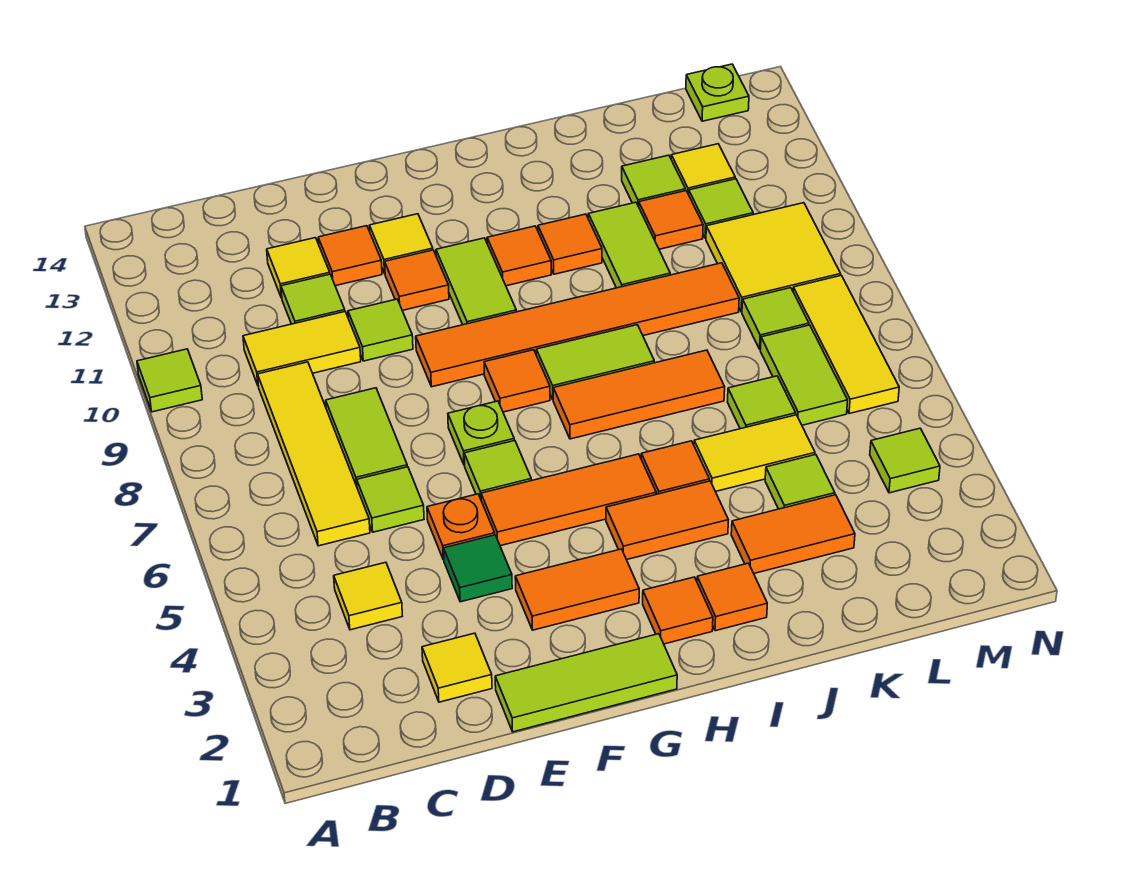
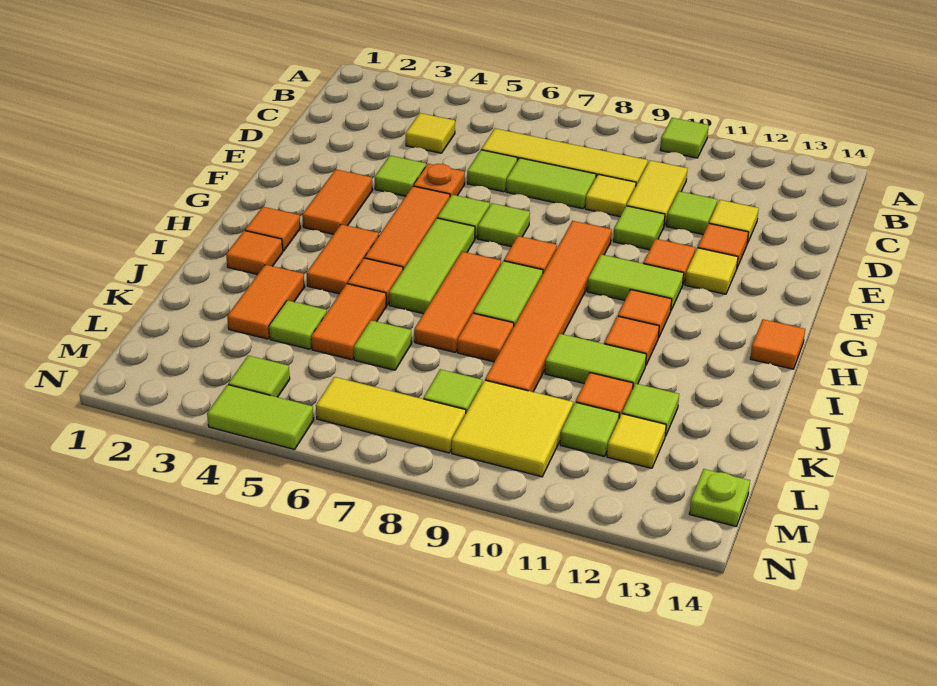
yellow 1x1 tile [422,633,492,702] -> yellow 1x1 tile moved to [585,174,636,217]
lime 1x3 tile [495,634,677,732] -> lime 1x3 tile moved to [389,218,475,314]
green 1x1 tile [444,535,512,602] -> lime 1x1 tile [375,156,426,196]
lime 1x1 plate [448,401,514,465] -> lime 1x1 tile [478,203,530,247]
none -> orange 1x1 tile [750,319,805,369]
yellow 1x2 tile [694,415,815,491] -> orange 1x2 tile [311,284,387,360]
none -> orange 1x1 tile [457,313,514,362]
lime 1x2 tile [760,325,848,425] -> lime 1x2 tile moved to [207,385,314,449]

